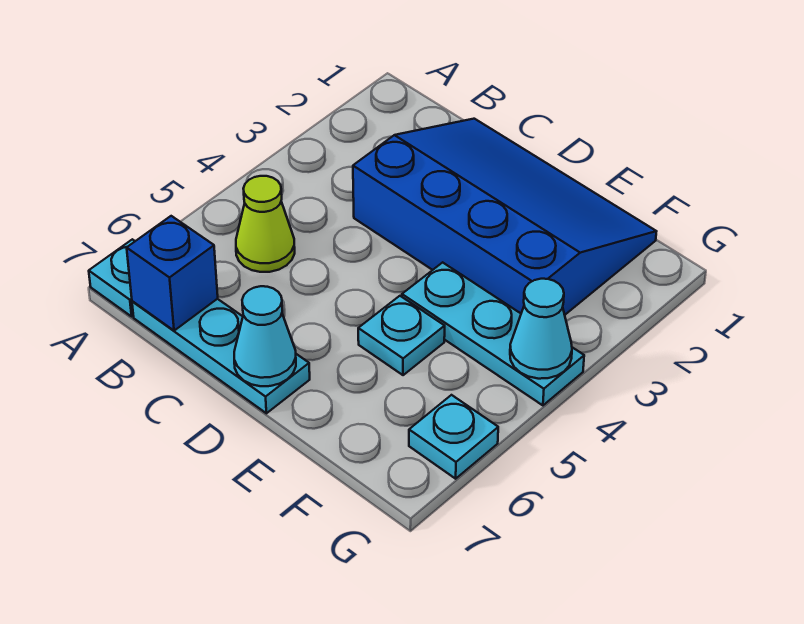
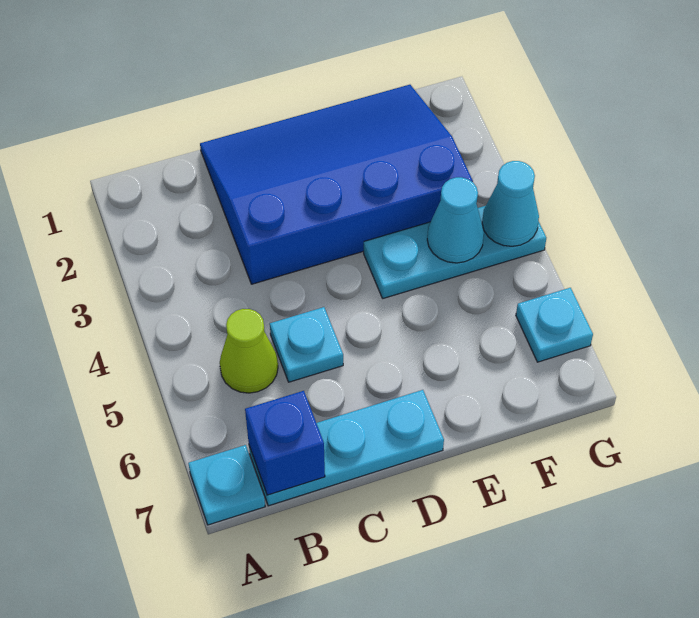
cyan 1x1 cone [234,286,296,386] -> cyan 1x1 cone moved to [427,177,484,263]
cyan 1x1 plate [358,296,445,375] -> cyan 1x1 plate moved to [270,307,343,382]

